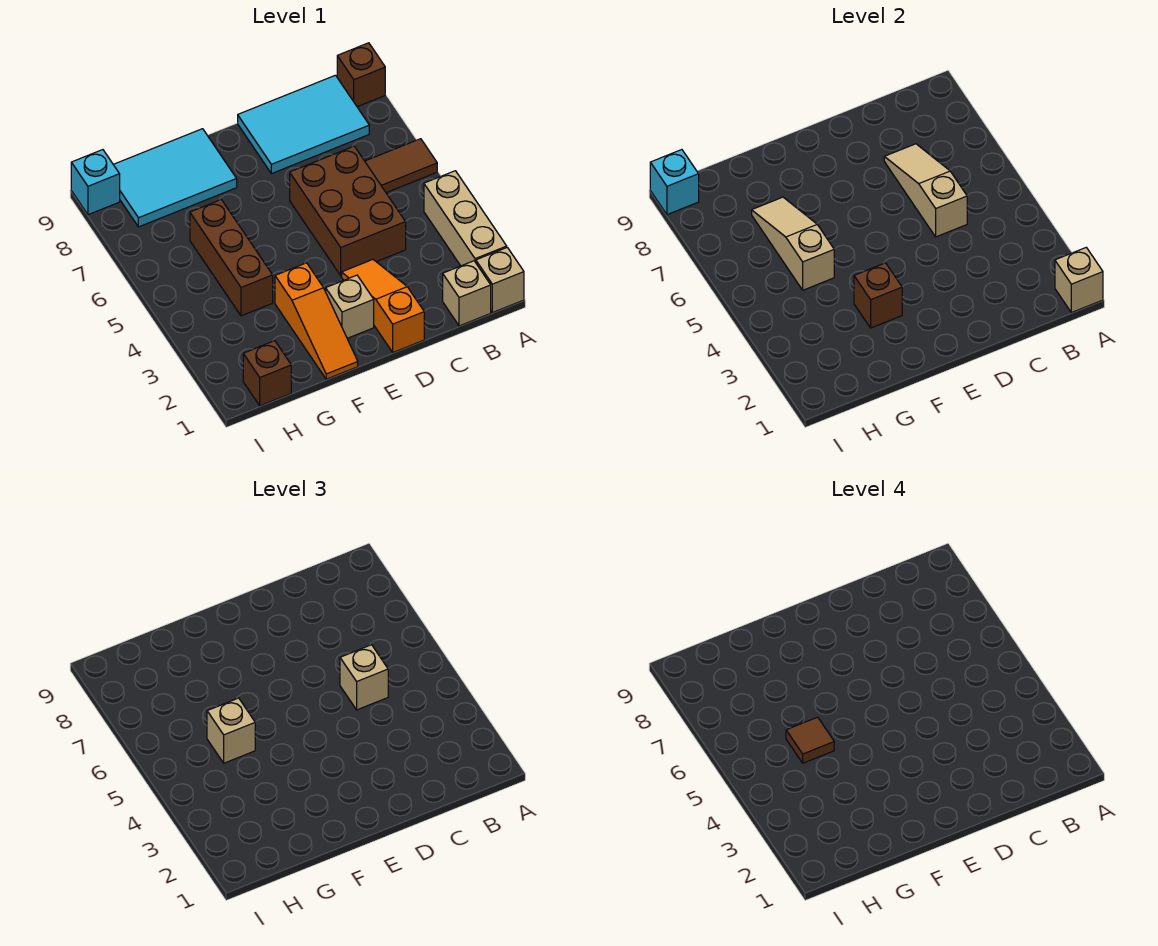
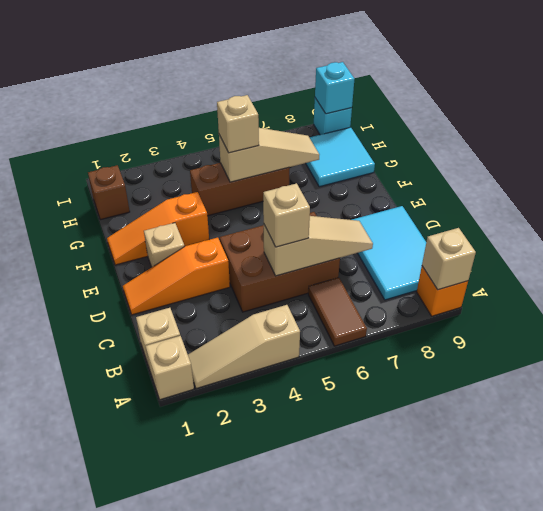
tan 1x1 brick [1055,247,1103,313] -> tan 1x1 brick moved to [422,228,476,290]
tan 1x3 brick [424,171,507,266] -> tan 1x3 slope [188,305,300,389]
brown 1x1 brick [337,43,385,107] -> orange 1x1 brick [417,266,468,316]
orange 1x3 slope [342,260,424,352] -> orange 1x3 slope turned to [123,238,230,315]
brown 1x1 brick [854,263,902,328] -> none
cyan 2x3 tile [113,129,237,227] -> cyan 2x2 tile [306,127,375,187]
brown 1x1 tile [786,717,834,763] -> none

